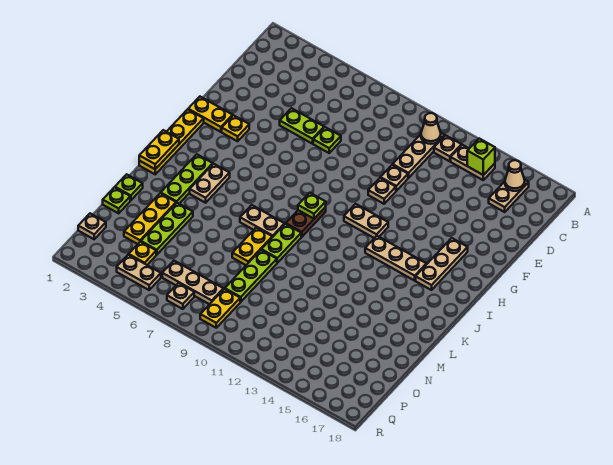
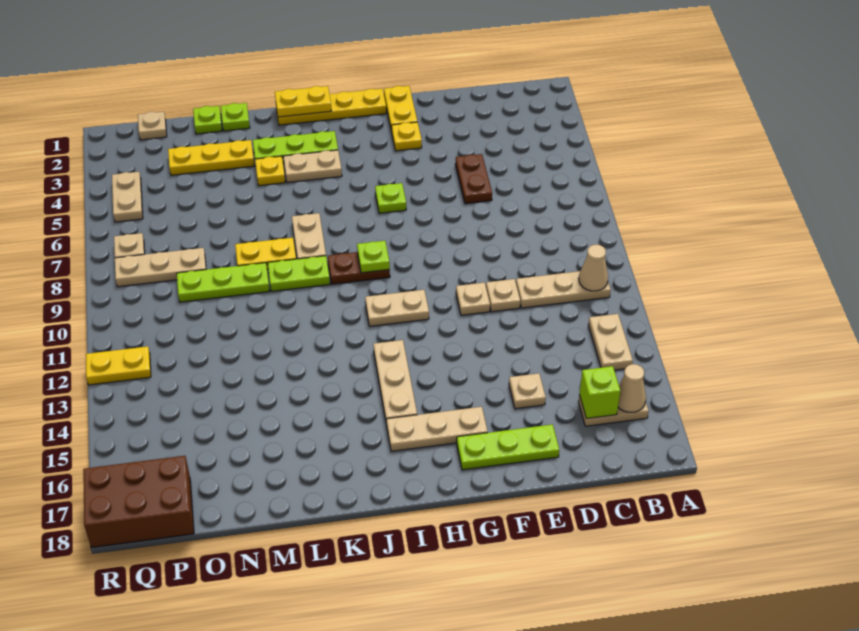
tan 1x1 plate [434,135,461,161] -> tan 1x1 plate moved to [509,373,546,409]
lime 1x1 brick [467,139,495,175] -> lime 1x1 brick moved to [579,366,620,419]
lime 1x2 plate [280,108,324,144] -> brown 1x2 plate [455,154,492,204]
lime 1x1 plate [313,127,341,153] -> lime 1x1 plate moved to [375,183,406,213]
tan 1x2 plate [344,204,388,238] -> tan 1x2 plate turned to [365,290,429,326]
lime 1x3 plate [141,203,193,255] -> lime 1x3 plate moved to [457,424,559,470]
yellow 1x1 plate [129,242,156,265] -> yellow 1x1 plate moved to [255,156,285,186]
tan 1x3 plate [162,261,223,304] -> tan 1x3 plate turned to [115,248,206,287]
yellow 1x2 plate [200,289,240,328] -> yellow 1x2 plate moved to [86,346,151,385]
none -> brown 2x3 brick [83,456,194,548]

